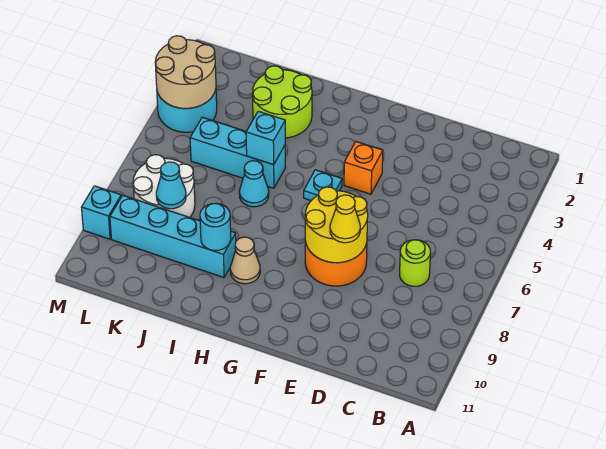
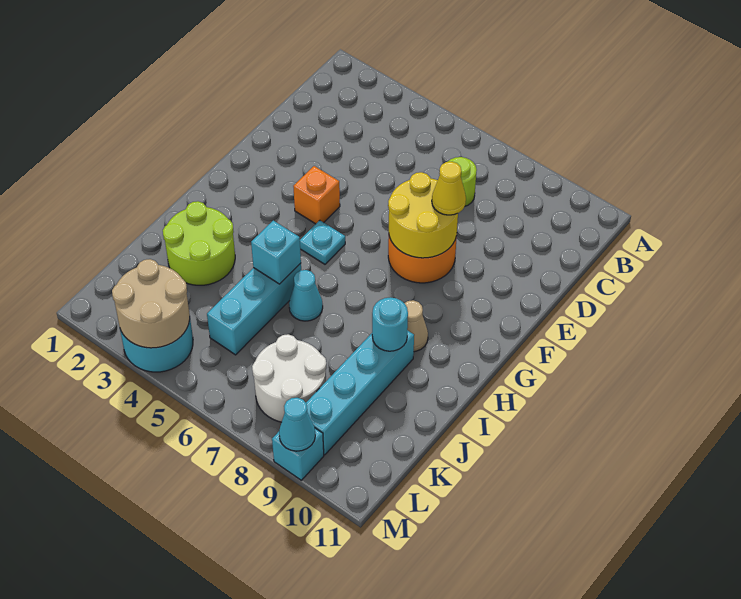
cyan 1x1 cone [156,162,186,209] -> cyan 1x1 cone moved to [279,398,315,451]

